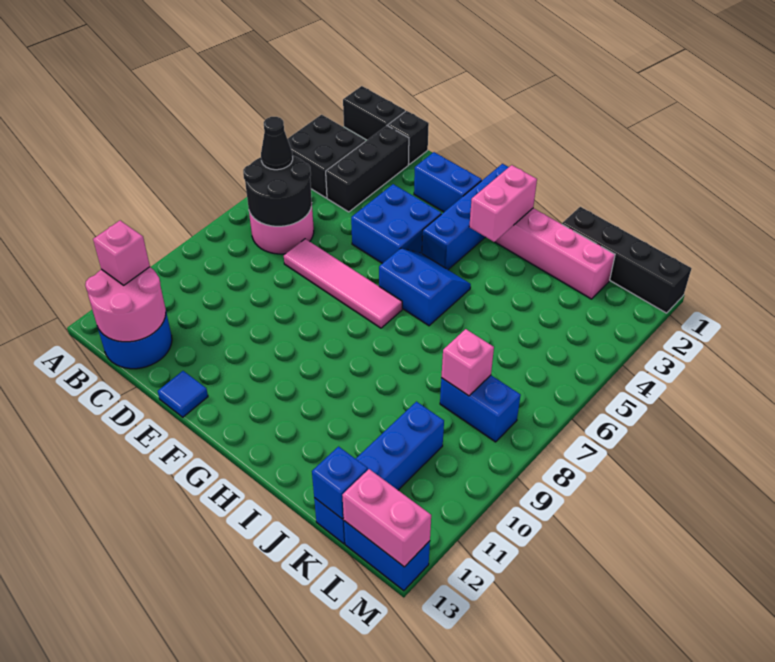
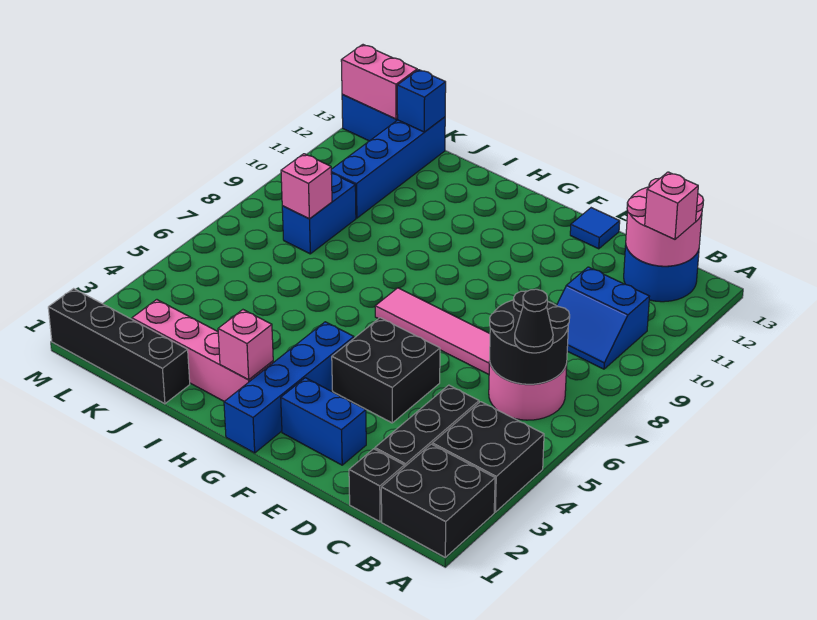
black 1x2 brick [343,86,405,140] -> black 2x2 brick [381,444,495,557]
blue 2x2 brick [351,184,441,263] -> black 2x2 brick [332,318,440,423]
blue 2x2 slope [379,248,471,326] -> blue 2x2 slope moved to [557,267,650,369]
pink 1x2 brick [469,165,537,242] -> pink 1x1 brick [218,310,273,380]
blue 1x2 brick [440,375,521,442] -> blue 1x2 brick turned to [282,173,356,254]

